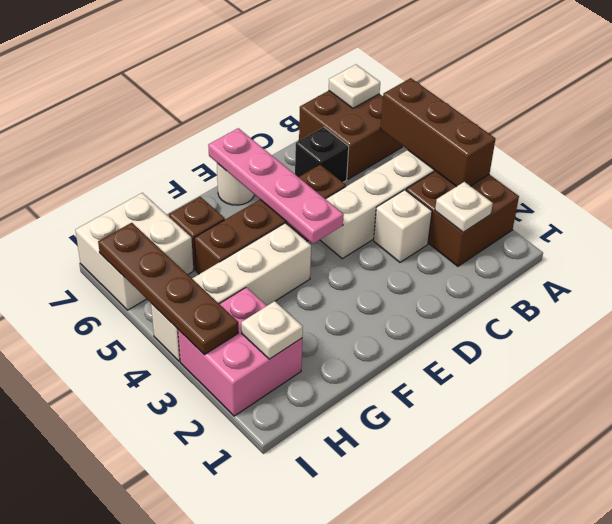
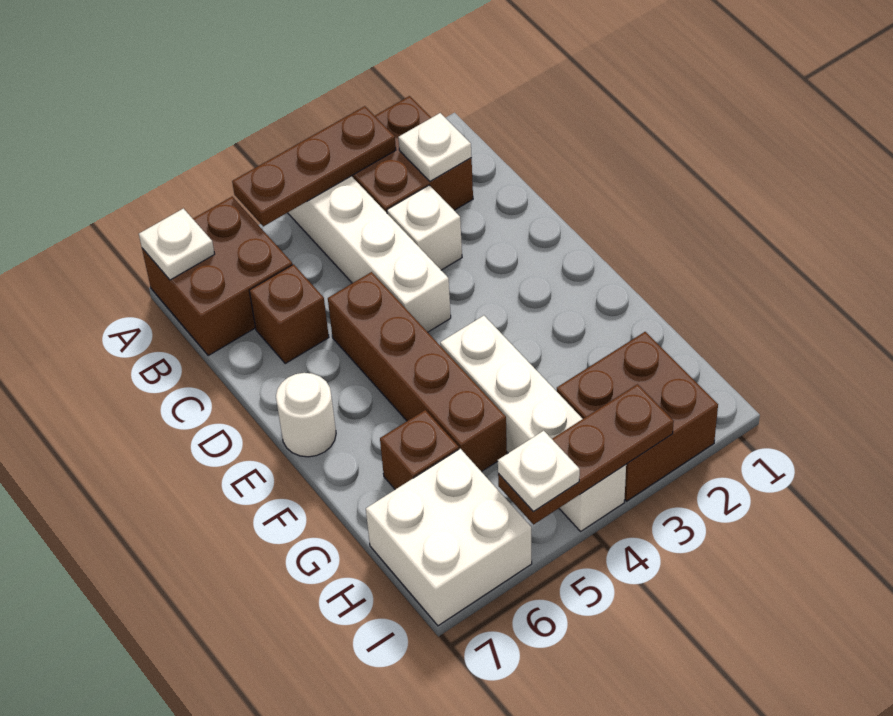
brown 1x3 brick [380,78,495,187] -> brown 1x3 plate [232,106,396,226]
black 1x1 brick [295,127,349,182] -> brown 1x1 brick [249,264,329,363]
pink 1x4 plate [208,128,344,244] -> none
pink 2x2 brick [178,287,302,416] -> brown 2x2 brick [557,332,718,501]
white 1x1 plate [241,301,303,359] -> white 1x1 plate moved to [498,431,580,511]
brown 1x4 plate [98,223,238,355] -> brown 1x3 plate [498,384,674,525]

